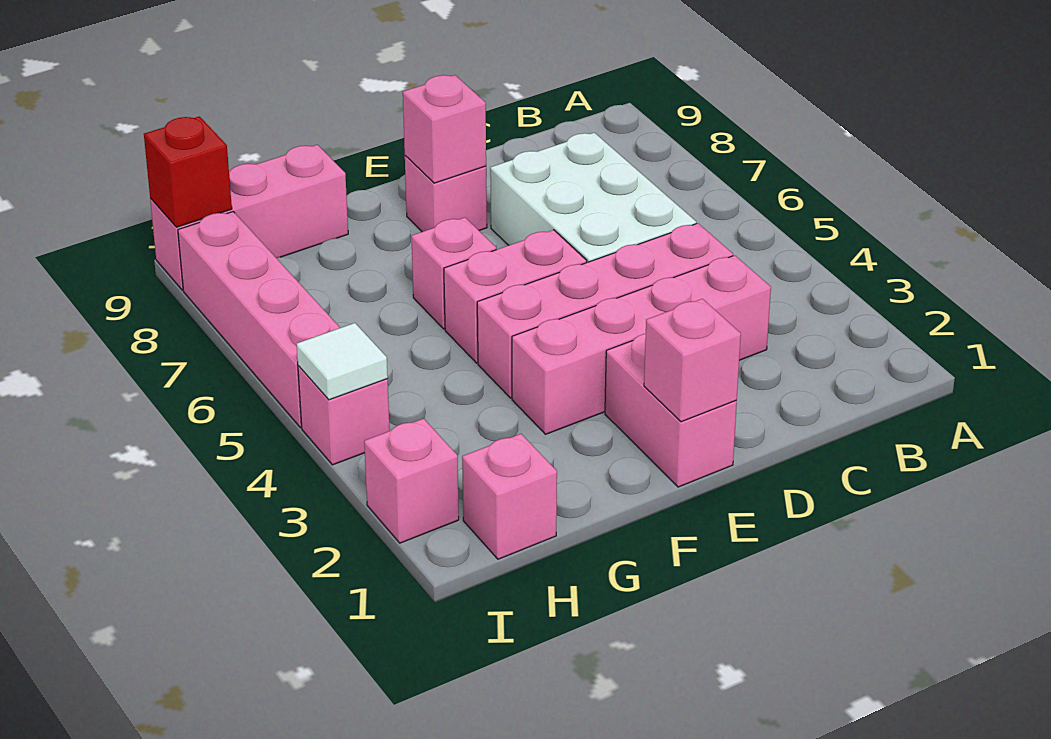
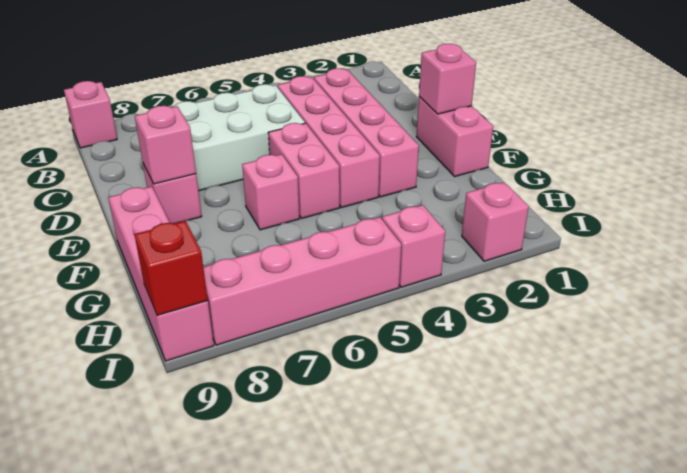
pink 1x2 brick [605,334,737,487] -> pink 1x2 brick turned to [416,97,493,176]
pink 1x3 brick [150,145,348,290] -> pink 1x4 brick [108,186,214,361]
pink 1x1 brick [462,434,557,559] -> pink 1x1 brick moved to [64,81,117,148]
white 1x1 tile [297,323,388,400] -> none

